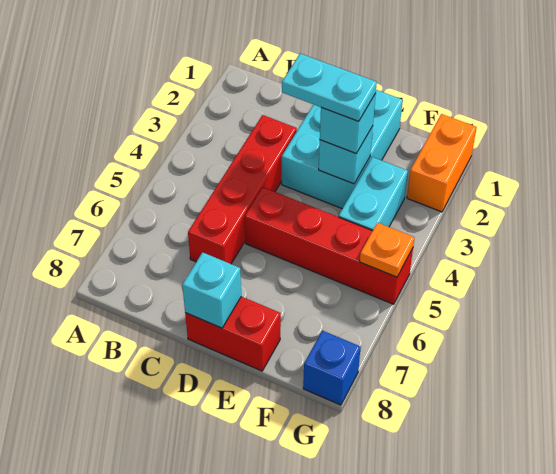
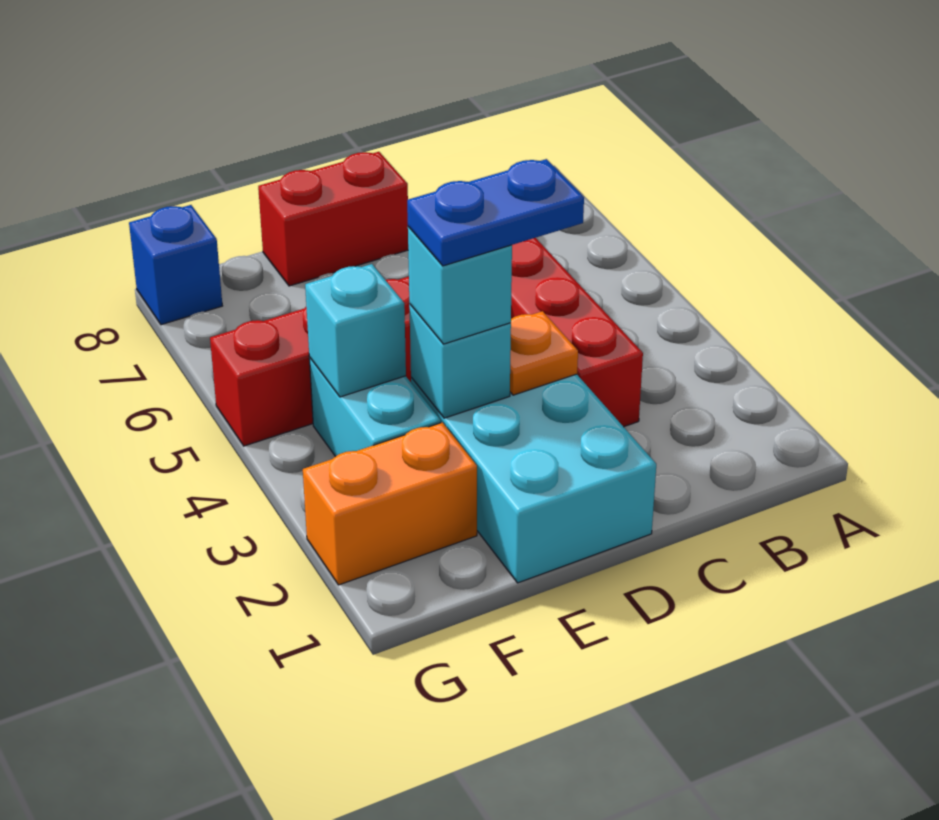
cyan 1x2 plate [282,54,377,121] -> blue 1x2 plate [407,159,584,266]
cyan 1x1 brick [182,252,241,328] -> cyan 1x1 brick moved to [305,264,406,397]
orange 1x2 brick [407,114,477,212] -> orange 1x2 brick turned to [303,422,477,585]
orange 1x1 plate [360,223,415,277] -> orange 1x1 plate moved to [510,311,578,395]

